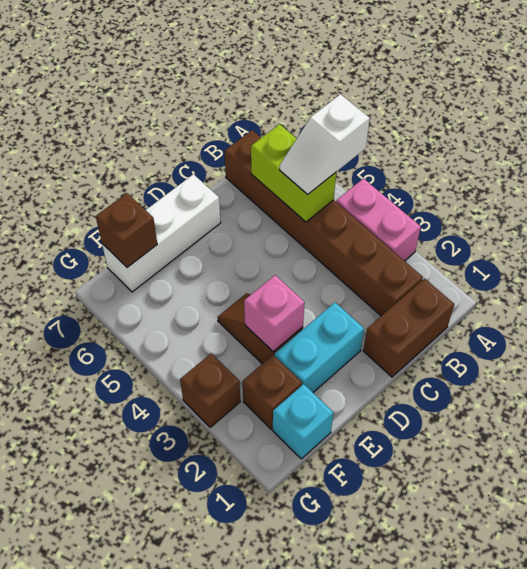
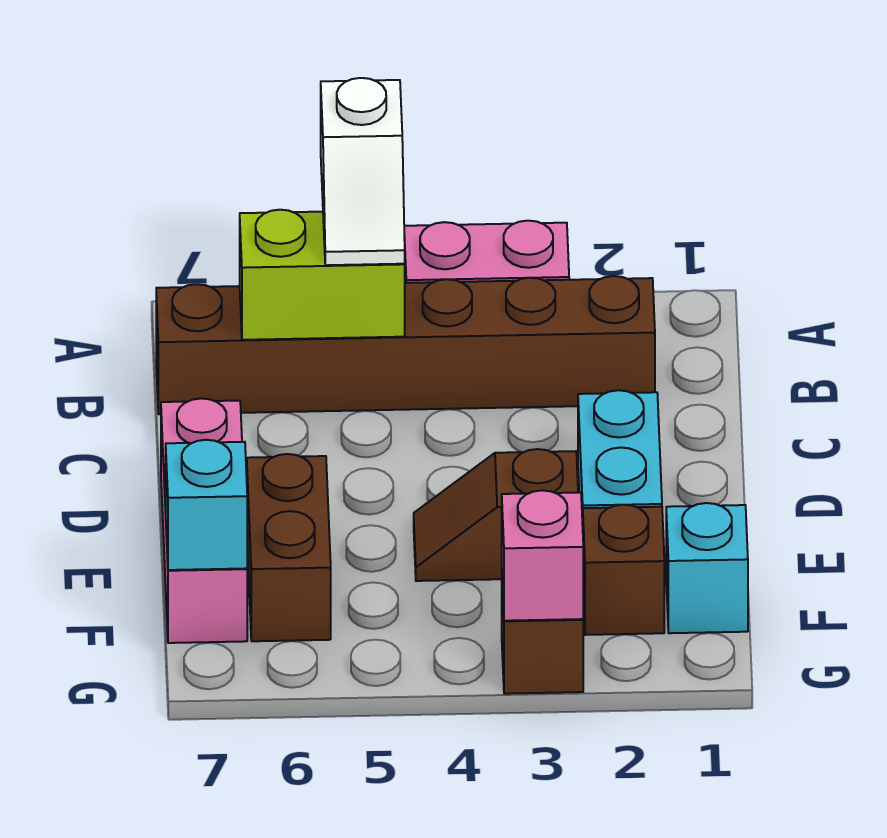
brown 1x2 brick [363,278,454,377] -> brown 1x2 brick moved to [247,454,331,641]
white 1x3 brick [102,174,221,292] -> pink 1x3 brick [161,398,247,643]
pink 1x1 brick [244,275,305,352] -> pink 1x1 brick moved to [502,490,583,621]
brown 1x1 brick [96,193,157,268] -> cyan 1x1 brick [166,440,247,570]

